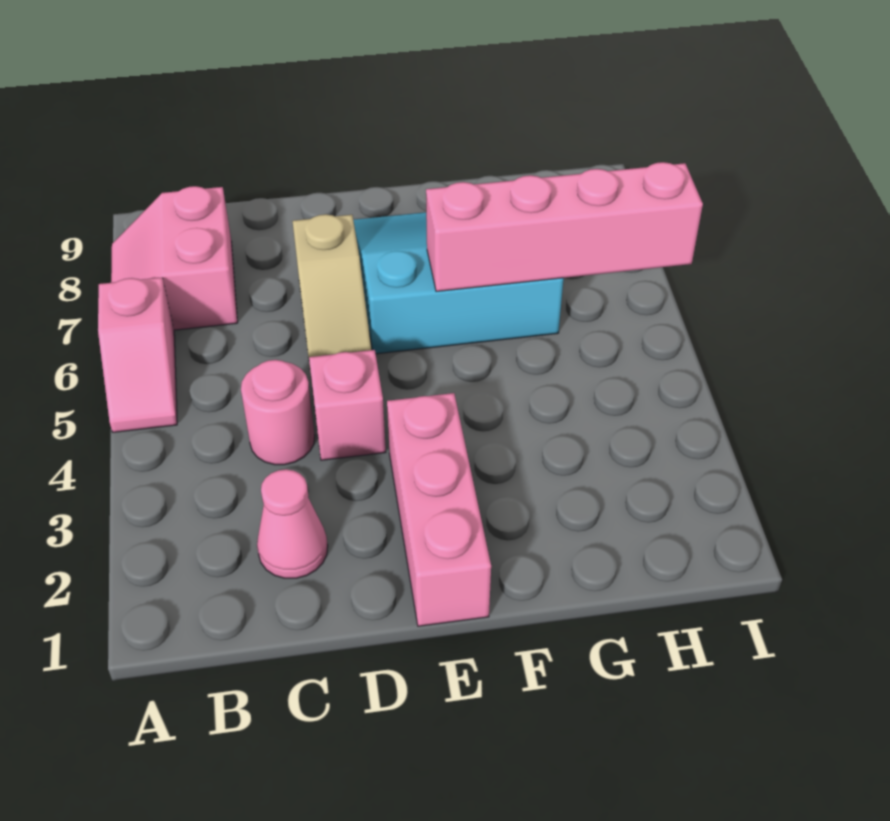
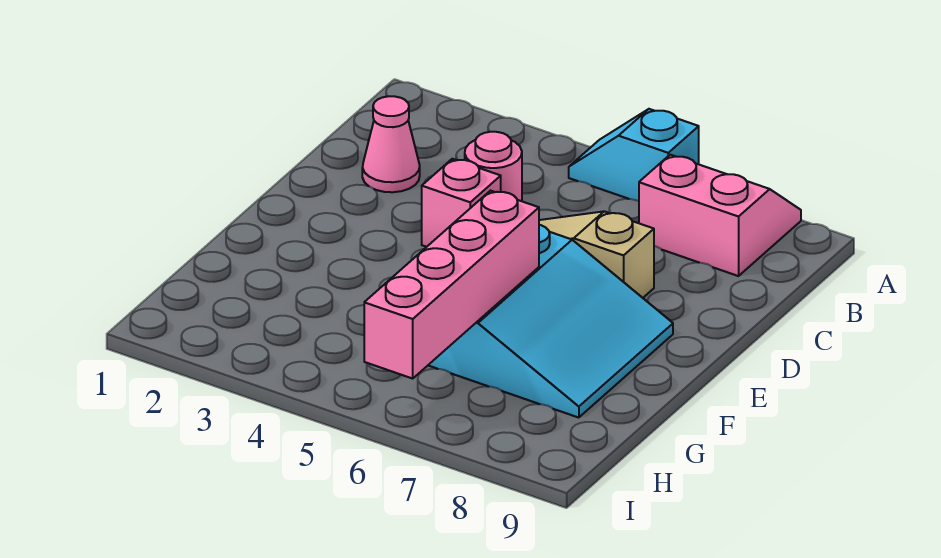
pink 1x2 slope [98,277,177,432] -> cyan 1x2 slope [569,109,699,201]
pink 1x3 brick [387,393,491,626] -> none

